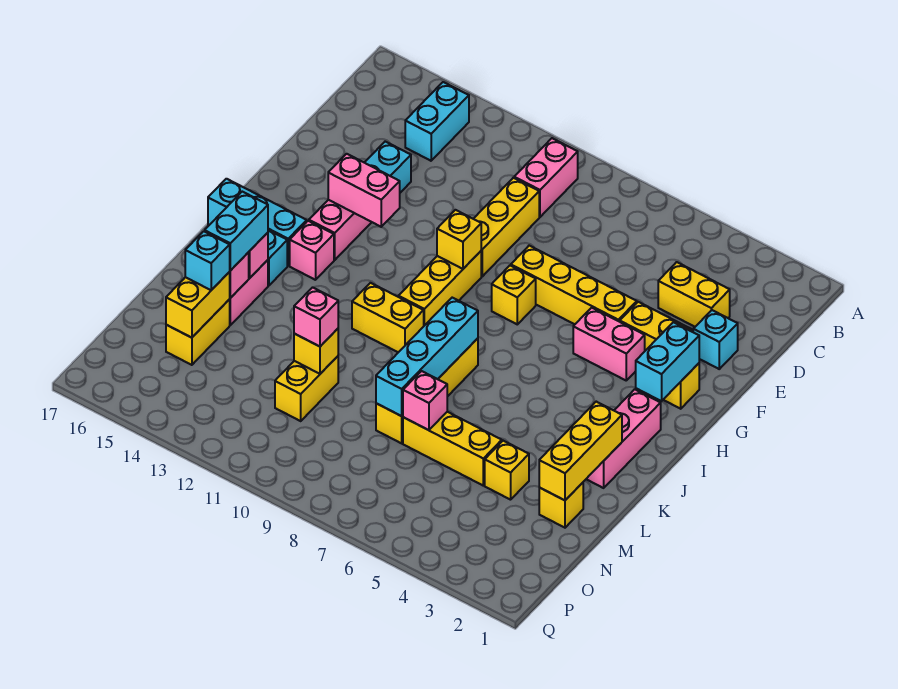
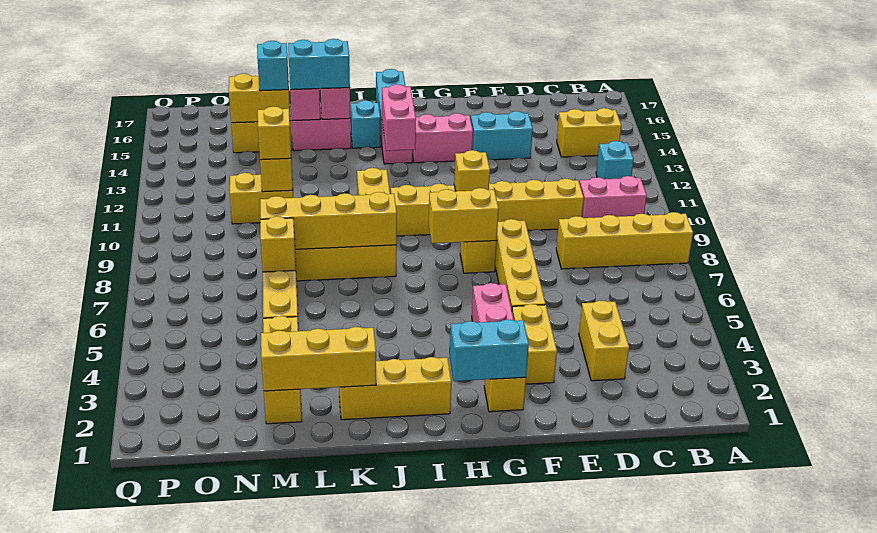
none -> yellow 1x4 brick [556,212,693,269]
cyan 1x2 brick [405,82,469,161] -> yellow 1x2 brick [557,108,621,157]
cyan 1x1 brick [693,310,738,369] -> cyan 1x1 brick moved to [596,141,634,179]
none -> yellow 1x2 brick [429,188,499,243]
pink 1x2 brick [328,154,400,227] -> pink 1x2 brick moved to [382,84,416,151]
pink 1x3 brick [587,389,661,488] -> yellow 1x3 brick [339,357,451,420]
cyan 1x4 brick [376,298,478,416] -> yellow 1x4 brick [260,192,397,249]
pink 1x1 brick [403,371,447,430] -> yellow 1x1 brick [260,216,296,272]
pink 1x1 brick [294,287,338,347] -> yellow 1x1 brick [258,106,291,160]

